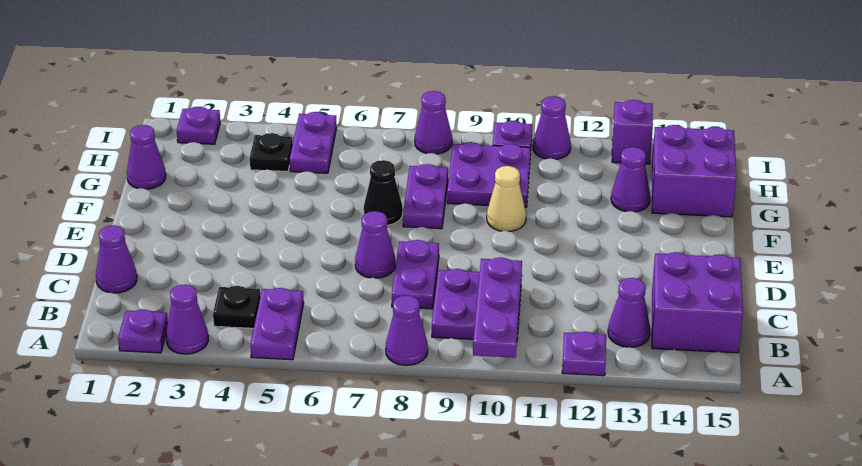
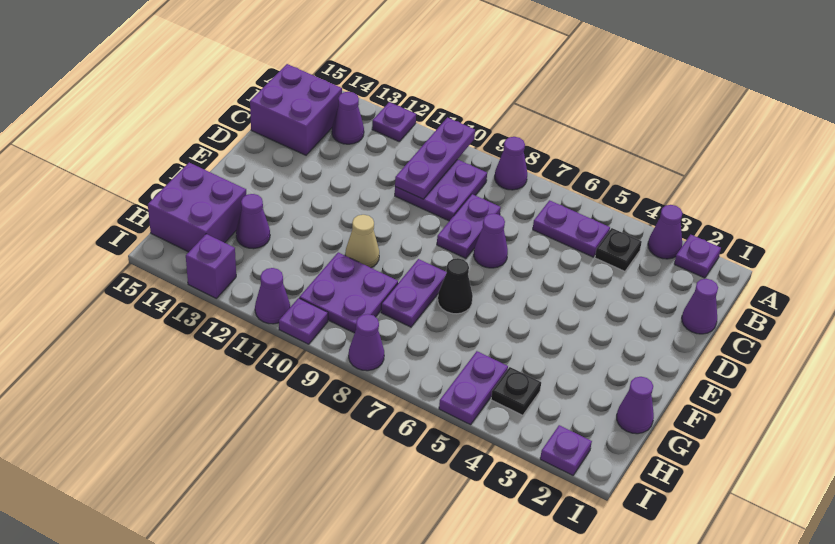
purple 1x2 plate [250,288,304,360] -> purple 1x2 plate turned to [533,200,610,257]

